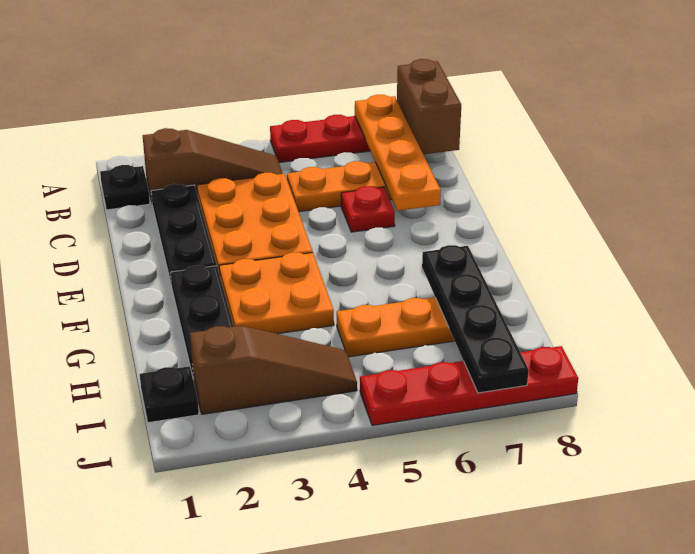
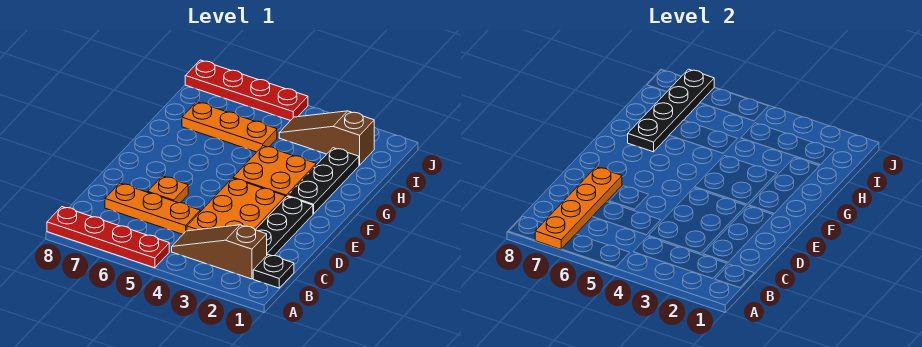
brown 1x2 brick [397,59,461,154] -> none
red 1x1 plate [341,186,395,232] -> orange 1x1 plate [148,176,188,203]
black 1x1 plate [140,366,199,423] -> none

